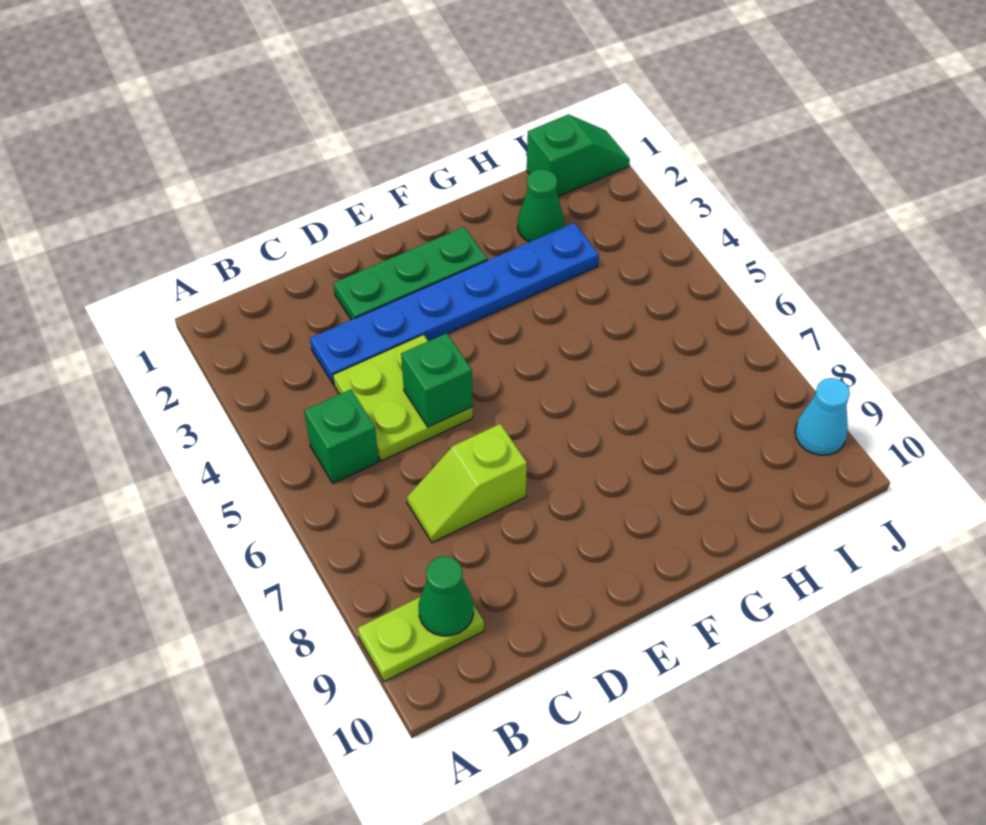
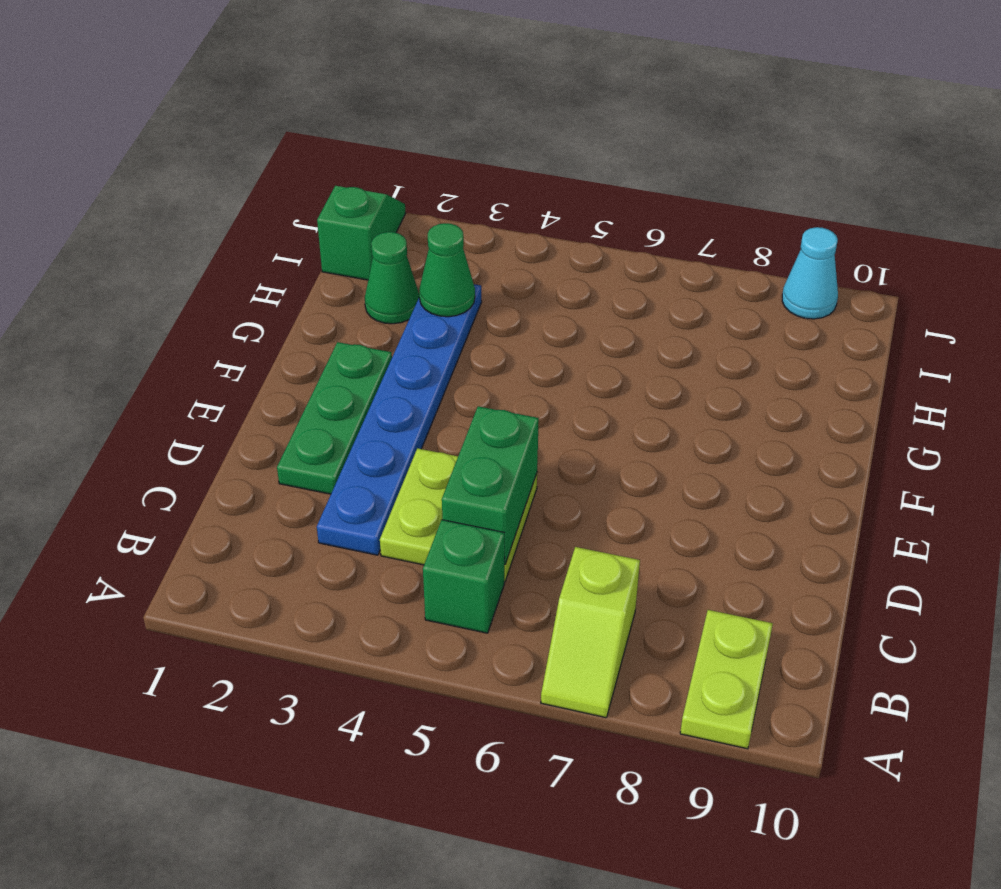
green 1x1 cone [419,556,474,636] -> green 1x1 cone moved to [419,223,475,317]
lime 1x2 slope [407,424,527,543] -> lime 1x2 slope moved to [541,547,640,718]
green 1x1 brick [401,333,473,427] -> green 1x2 brick [442,406,539,565]

